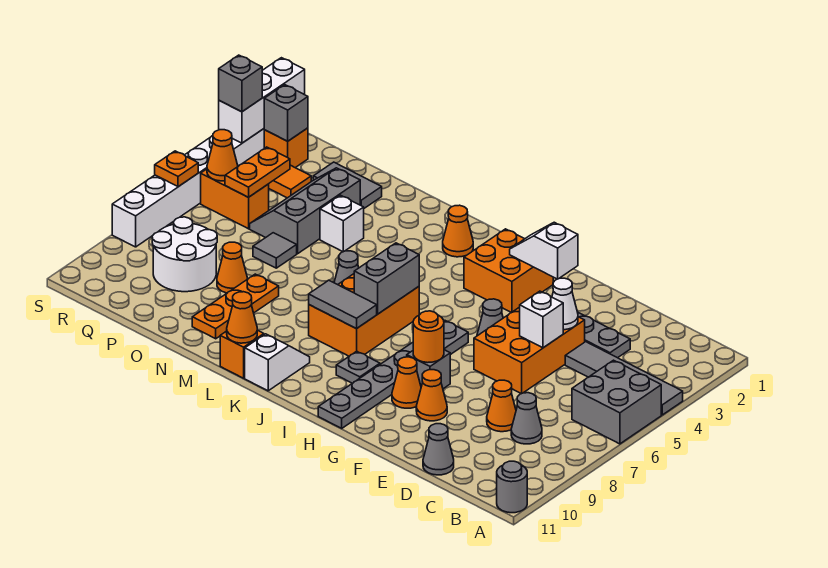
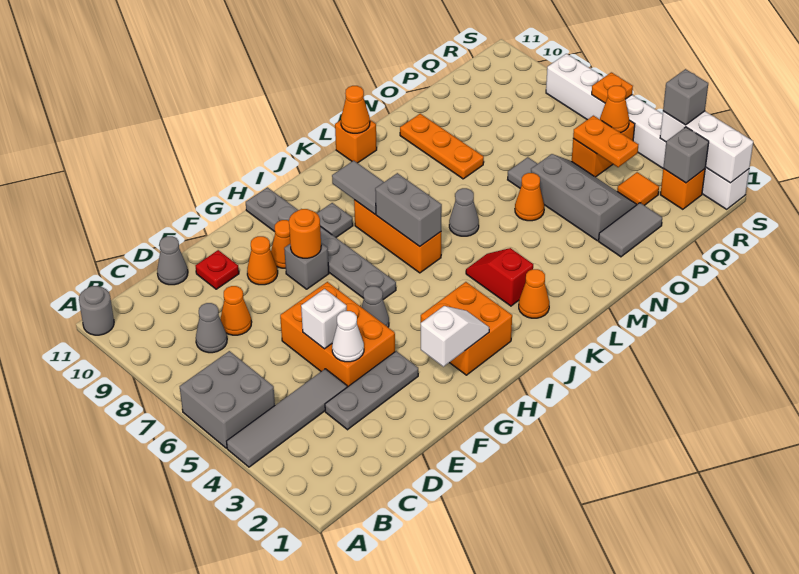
none -> red 1x1 plate [196,250,239,289]
orange 2x3 brick [309,274,419,356] -> orange 1x3 brick [354,200,441,273]
grey 1x2 tile [309,280,377,329] -> grey 1x2 tile turned to [332,161,384,214]
none -> red 1x2 slope [466,248,533,306]
white 1x2 slope [245,334,310,391] -> none
white 1x1 brick [320,195,364,252] -> none
orange 1x1 cone [217,242,247,293] -> orange 1x1 cone moved to [515,173,544,221]
white 2x2 round brick [152,217,217,292] -> none

